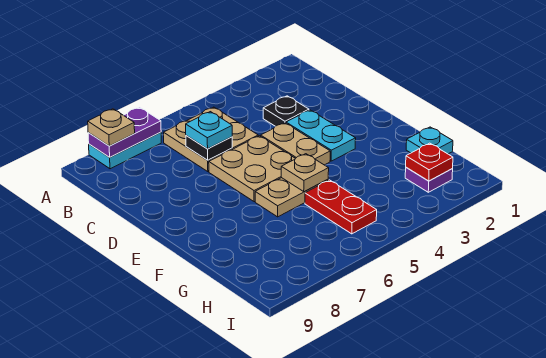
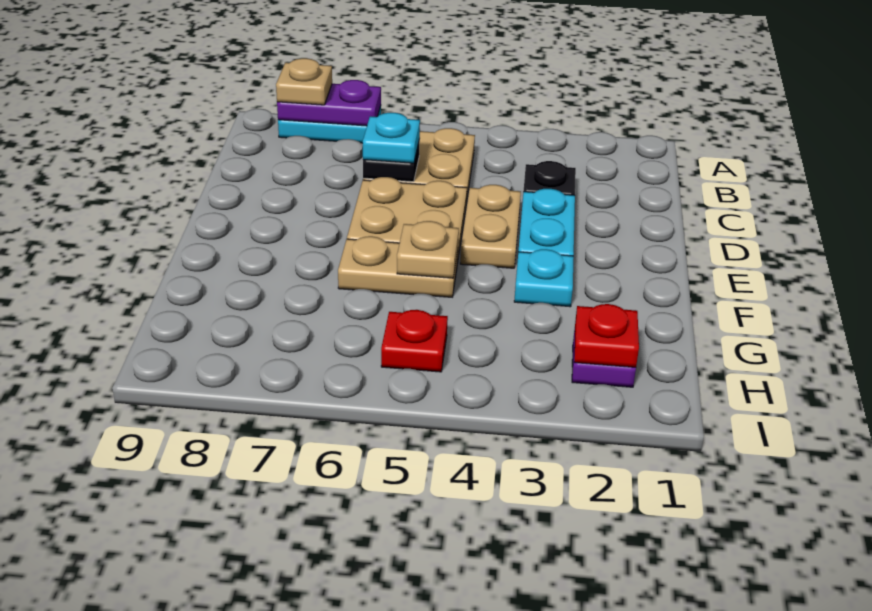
cyan 1x1 plate [406,127,453,154] -> cyan 1x1 plate moved to [514,249,574,307]
red 1x2 plate [305,180,377,234] -> red 1x1 plate [381,310,448,372]

